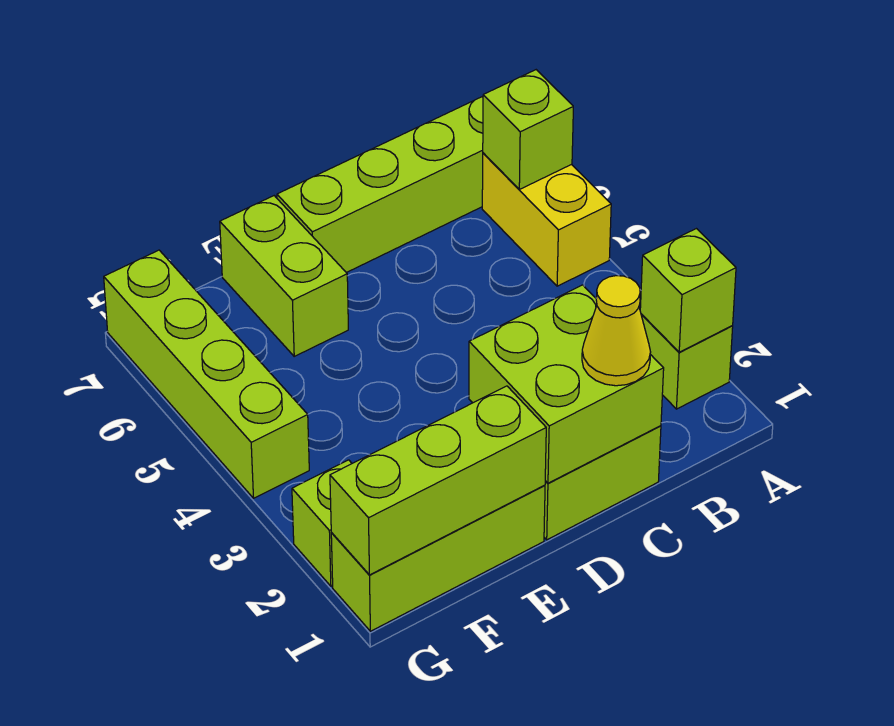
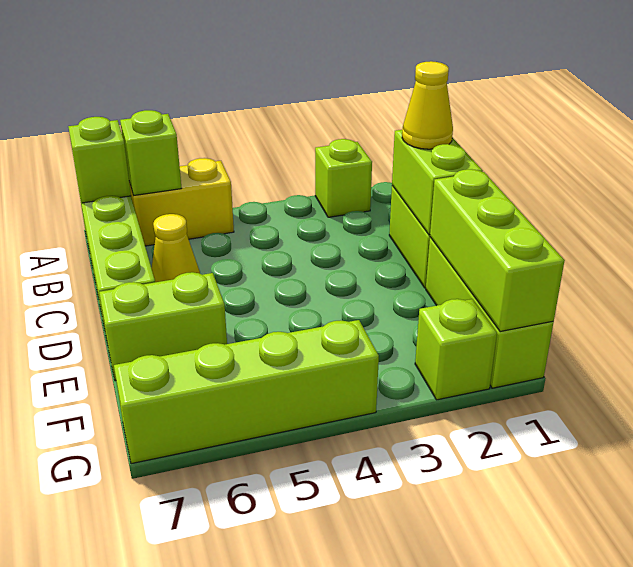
lime 1x1 brick [640,229,736,352] -> lime 1x1 brick moved to [68,117,131,203]
lime 2x2 brick [469,285,664,483] -> lime 1x2 brick [392,130,483,235]
none -> yellow 1x1 cone [151,214,200,282]

